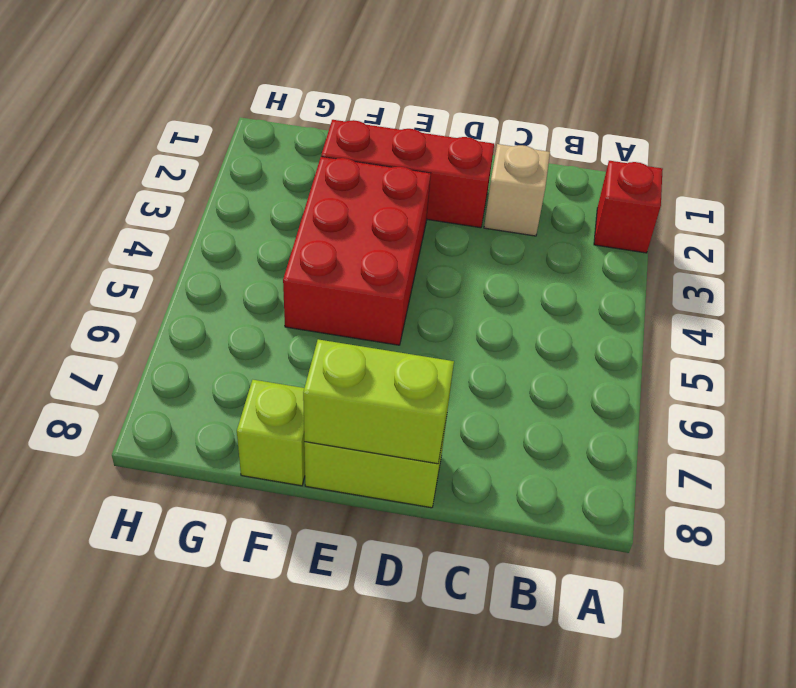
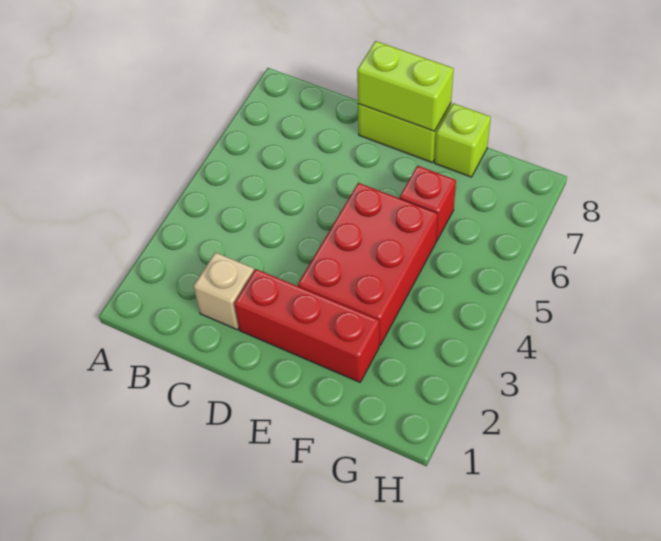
red 1x1 brick [594,161,663,253] -> red 1x1 brick moved to [400,166,456,241]

